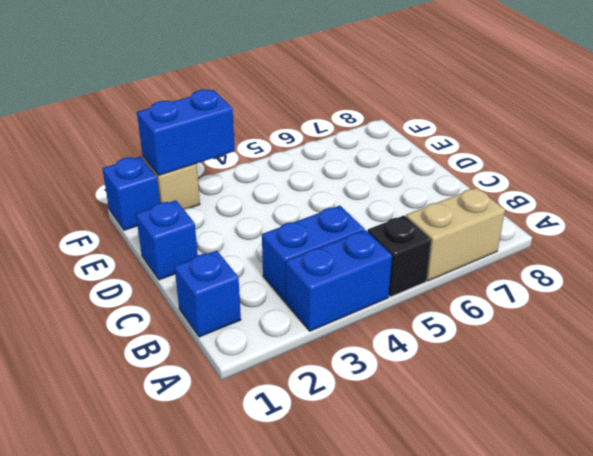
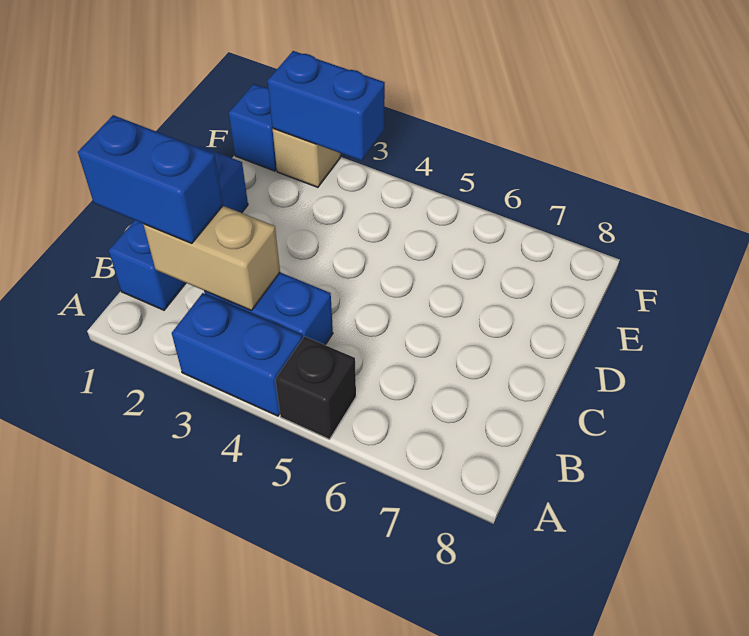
tan 1x2 brick [406,188,505,281] -> tan 1x2 brick moved to [144,206,280,311]
none -> blue 1x2 brick [78,115,223,243]

